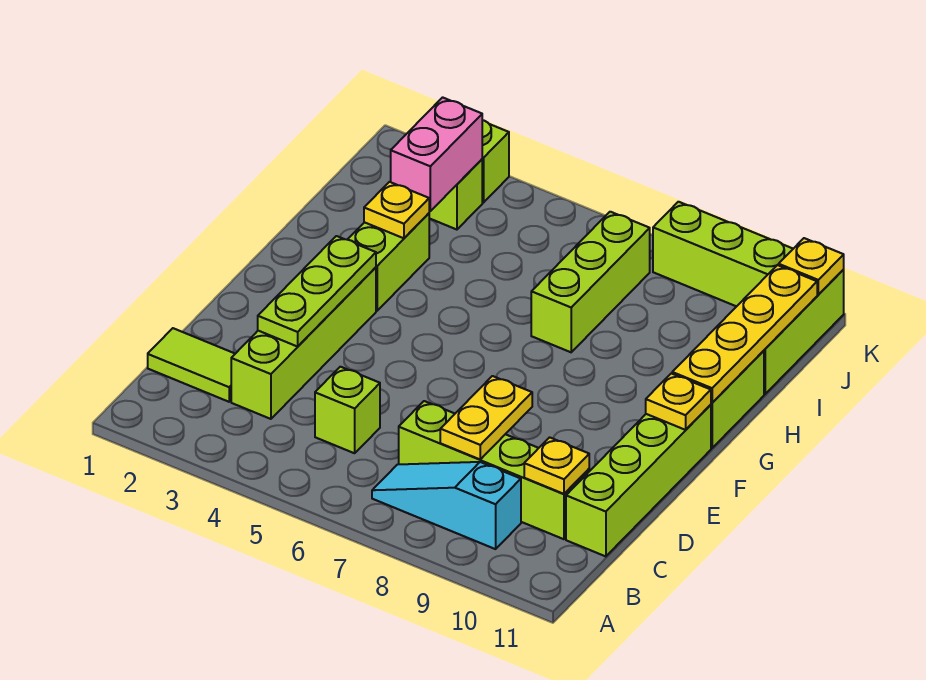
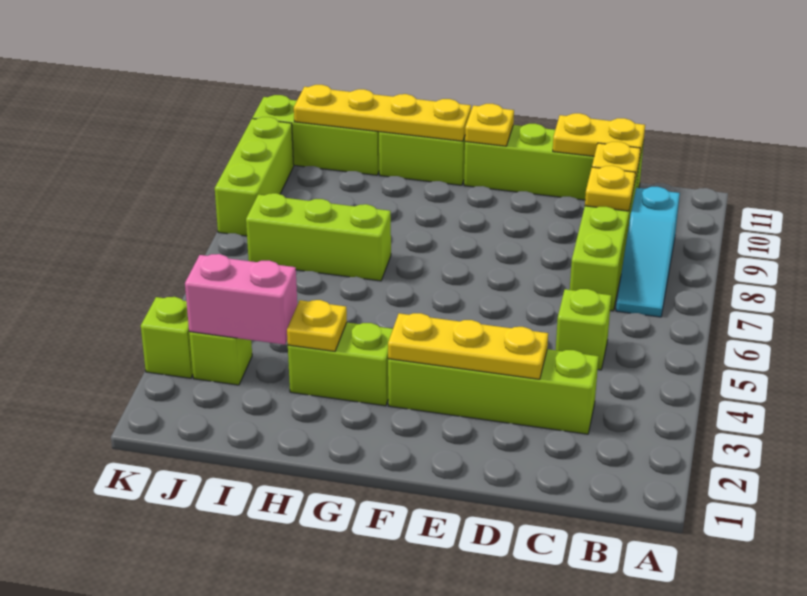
lime 1x2 tile [148,328,235,402] -> none
yellow 1x2 plate [440,376,532,459] -> yellow 1x2 plate moved to [553,113,645,159]
lime 1x3 plate [258,236,376,347] -> yellow 1x3 plate [388,313,548,379]
yellow 1x1 plate [779,238,844,295] -> yellow 1x1 plate moved to [585,166,635,211]

